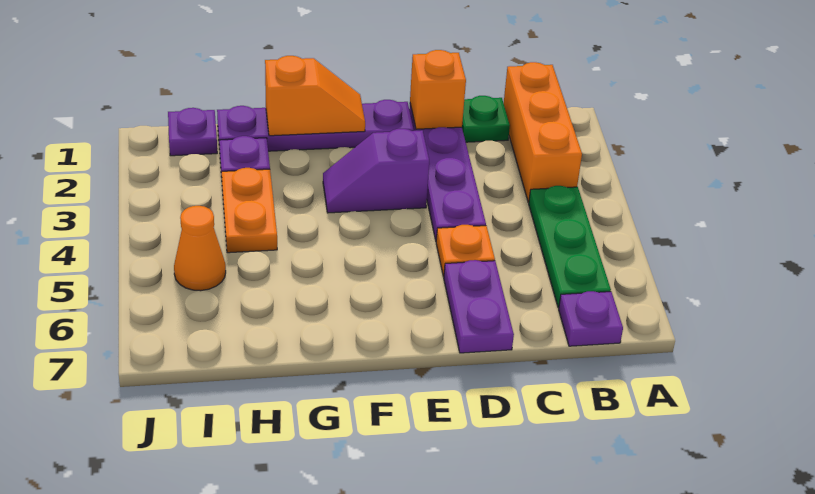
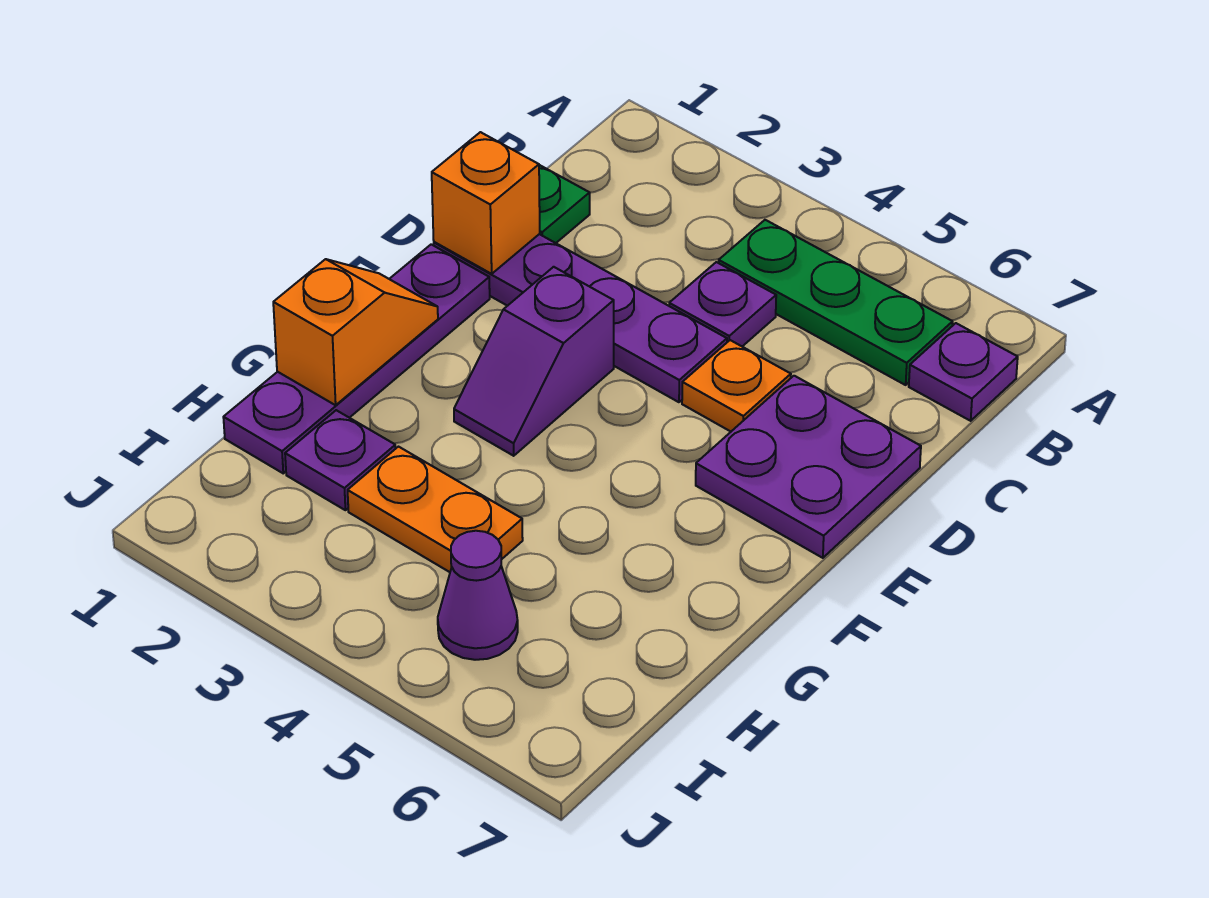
orange 1x3 brick [504,62,582,203] -> none
purple 1x2 plate [444,260,514,353] -> purple 2x2 plate [696,376,921,558]
purple 1x1 plate [168,108,217,156] -> purple 1x1 plate moved to [669,262,776,346]
orange 1x1 cone [174,206,226,291] -> purple 1x1 cone [438,531,518,660]

